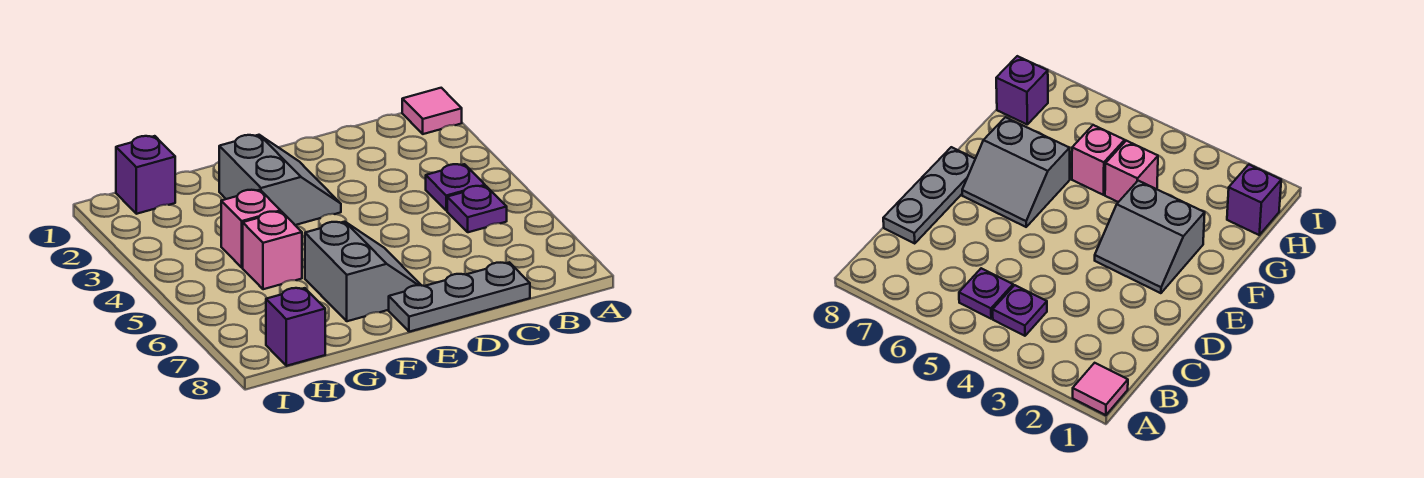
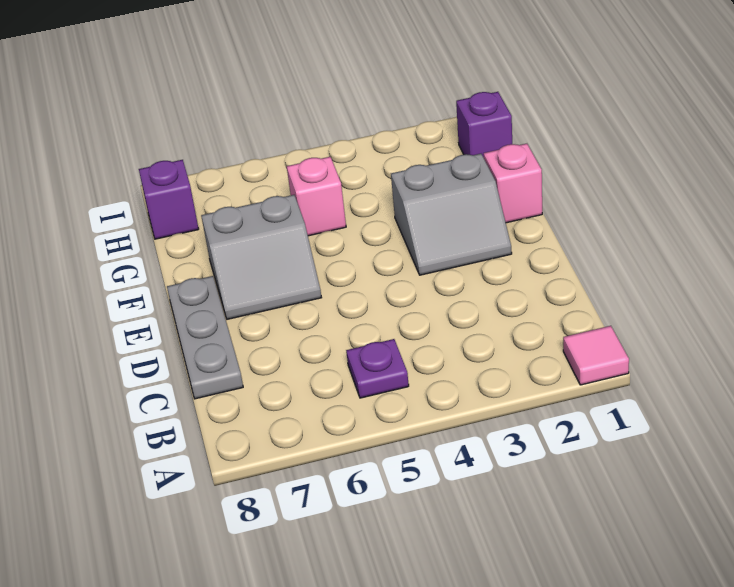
purple 1x1 plate [426,164,485,211] -> none
pink 1x1 brick [221,190,281,267] -> pink 1x1 brick moved to [484,144,542,223]

